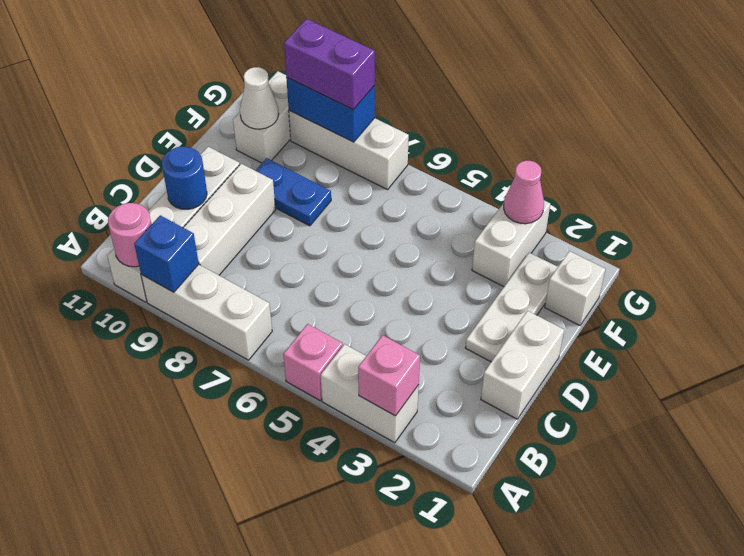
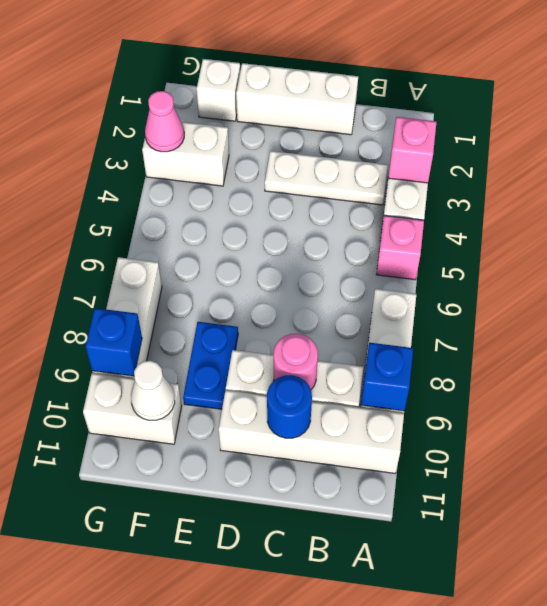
pink 1x1 round brick [108,203,151,267] -> pink 1x1 round brick moved to [274,334,318,390]
white 1x2 brick [481,311,564,419] -> white 1x3 brick [236,63,358,135]
white 1x3 plate [465,253,558,362] -> white 1x3 plate moved to [265,151,388,205]
blue 1x2 brick [286,78,375,142] -> blue 1x1 brick [86,308,142,376]
purple 1x2 brick [284,19,375,109] -> none

